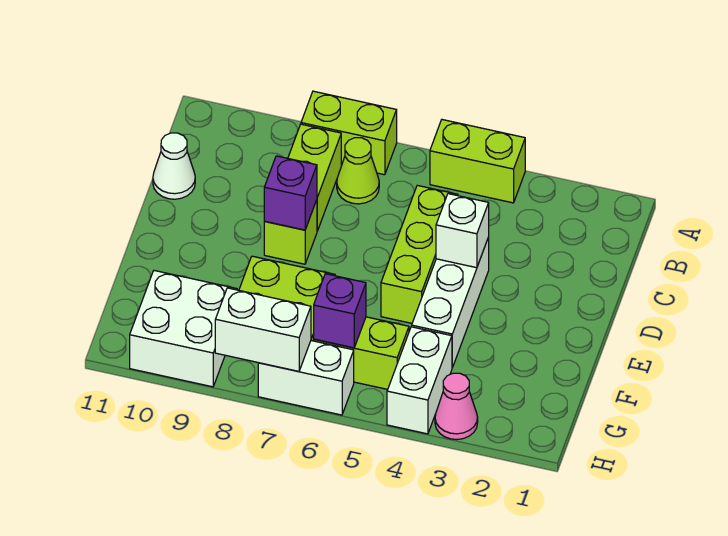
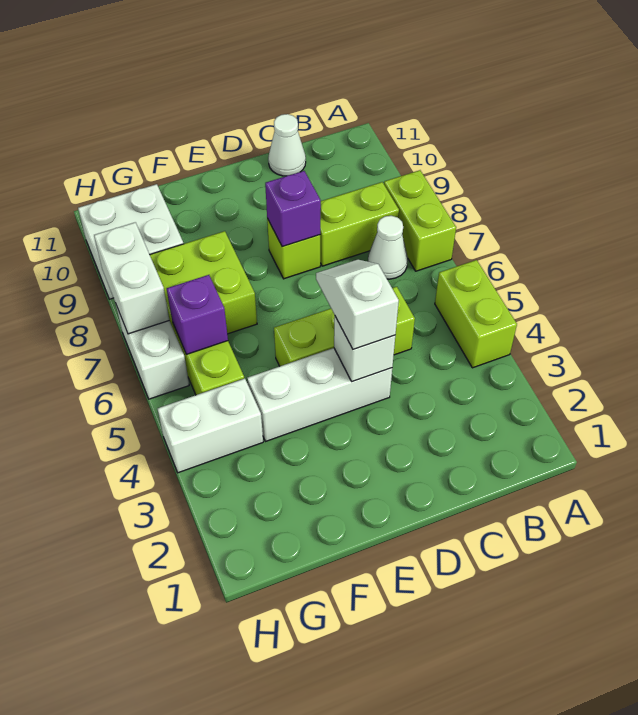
lime 1x1 cone [337,138,379,204] -> white 1x1 cone [368,216,408,279]
none -> white 1x2 slope [316,260,399,349]
pink 1x1 cone [435,373,478,439] -> none

